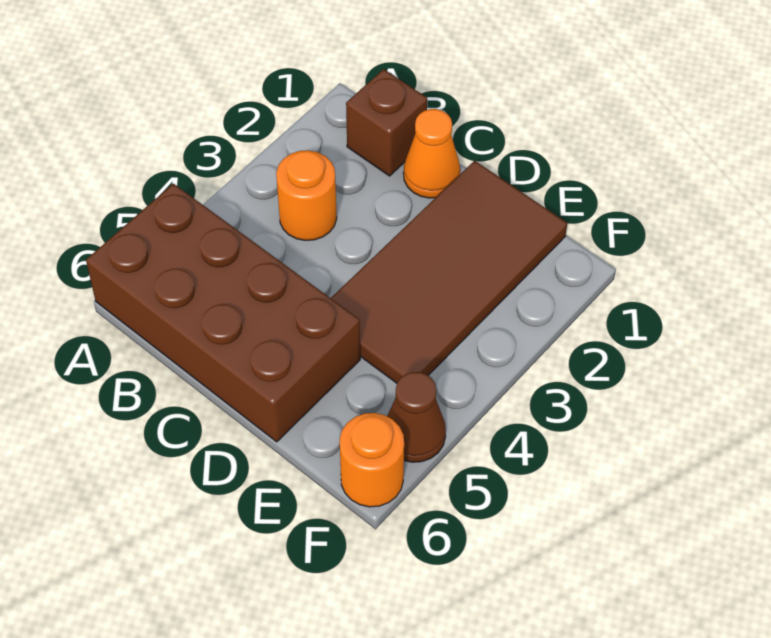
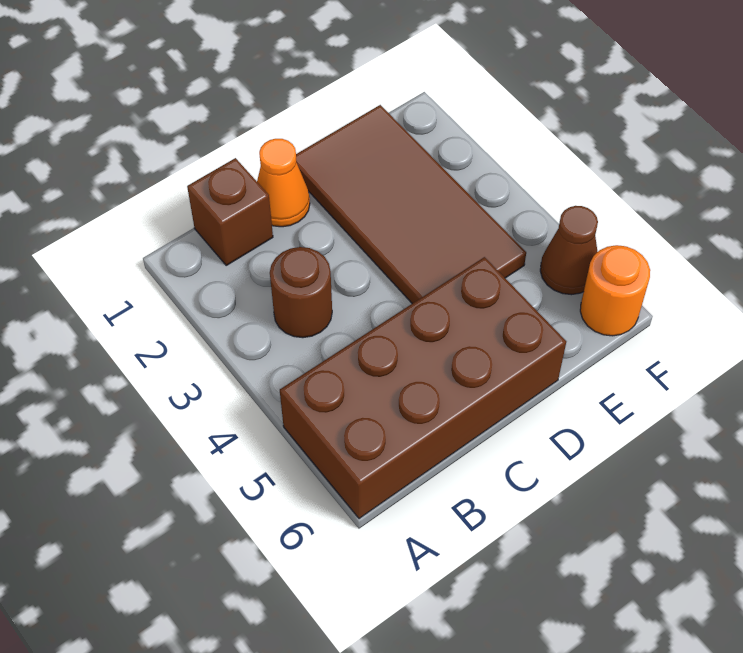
orange 1x1 round brick [276,150,337,240] -> brown 1x1 round brick [270,247,332,338]

